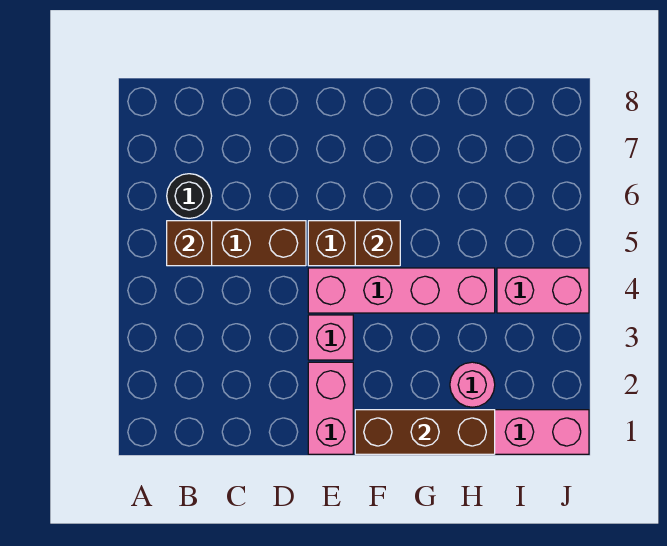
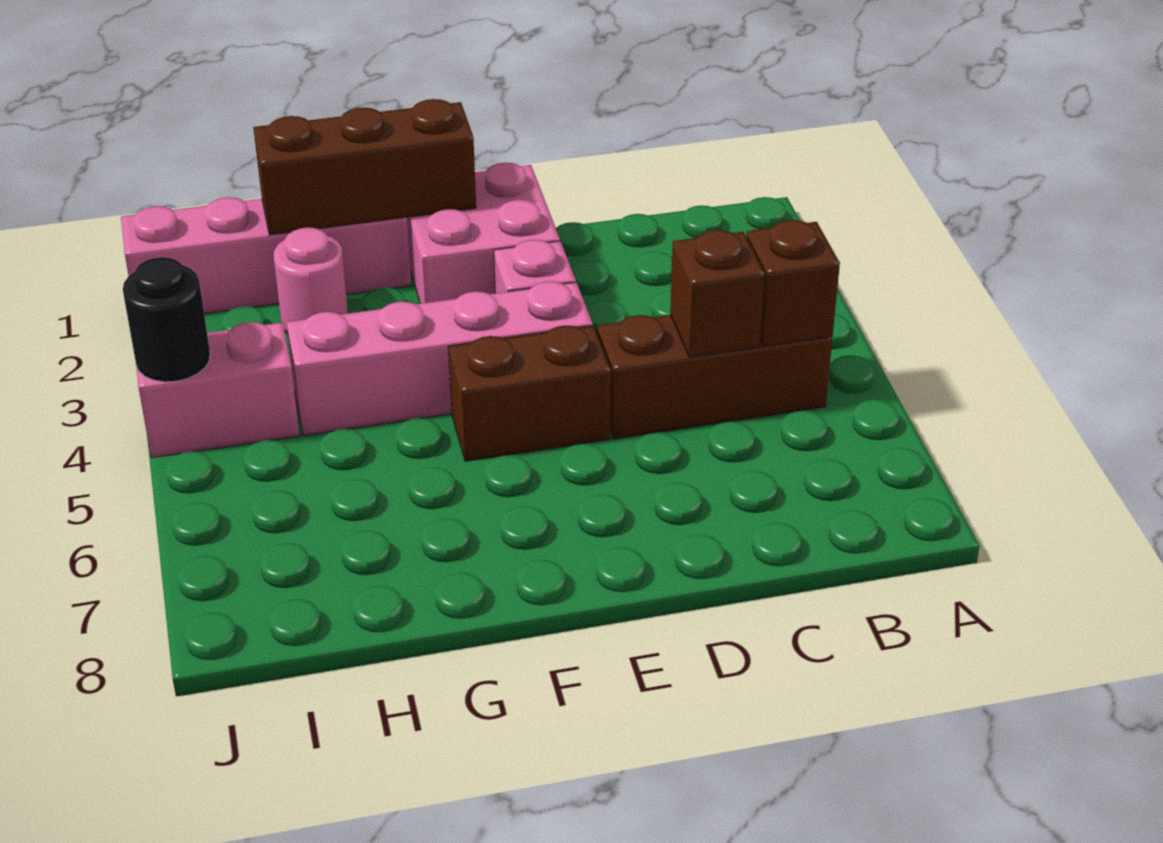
black 1x1 round brick [167,174,212,218] -> black 1x1 round brick moved to [123,257,210,382]
pink 1x2 brick [308,362,353,454] -> pink 2x2 brick [407,163,560,304]
brown 1x1 brick [355,221,400,266] -> brown 1x1 brick moved to [670,230,765,357]

